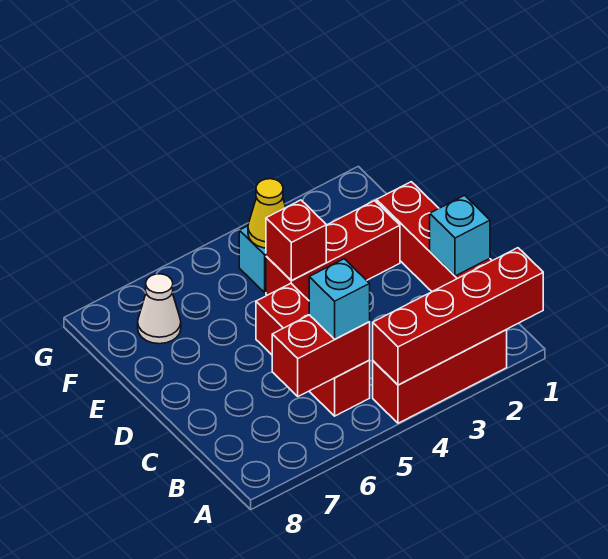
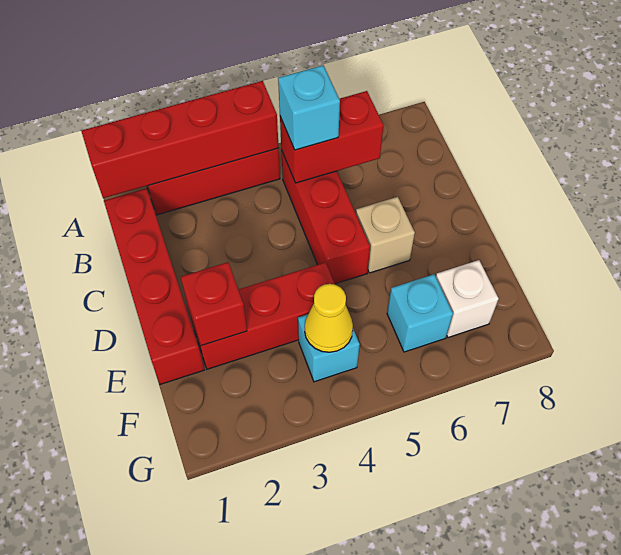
cyan 1x1 brick [430,195,490,276] -> cyan 1x1 brick moved to [387,274,453,352]
none -> tan 1x1 brick [356,197,415,273]
red 1x1 brick [266,200,326,281] -> red 1x1 brick moved to [181,262,247,346]
white 1x1 cone [138,274,181,344] -> white 1x1 brick [436,260,499,338]

